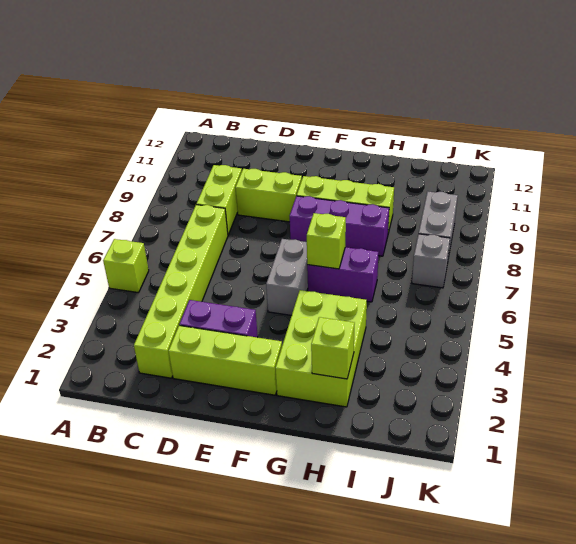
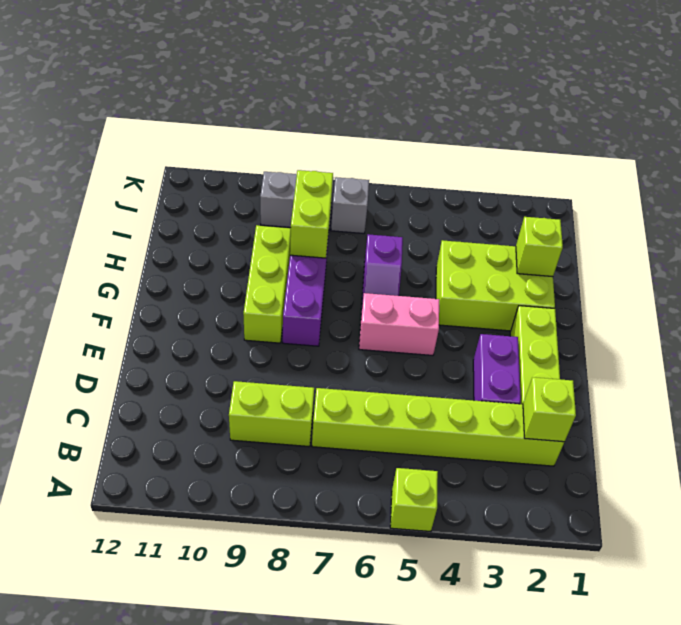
lime 1x2 brick [235,169,302,222] -> lime 1x2 brick moved to [290,170,333,258]
grey 1x2 brick [266,239,308,315] -> pink 1x2 brick [359,293,439,355]
purple 1x2 brick [307,247,378,302] -> purple 1x2 slope [361,234,403,312]
lime 1x1 brick [307,213,346,269] -> lime 1x1 brick moved to [523,377,576,442]

